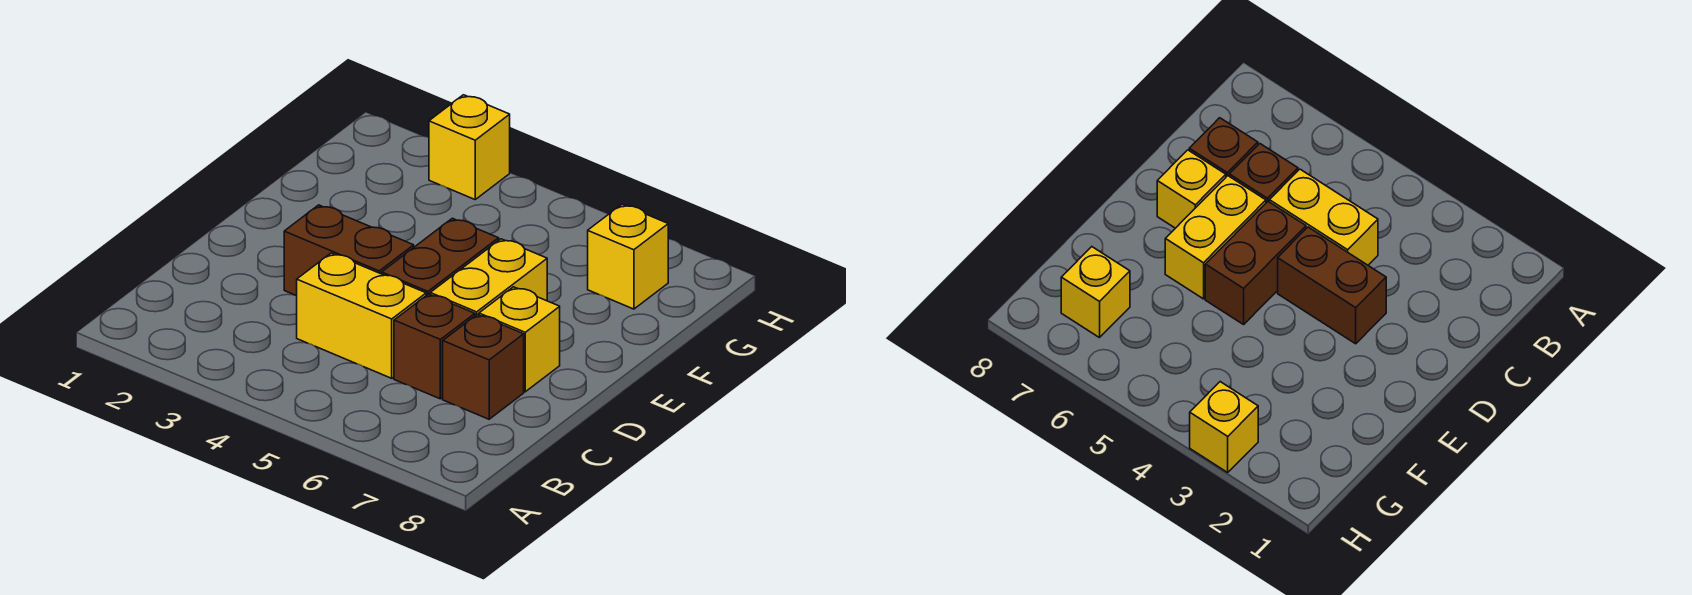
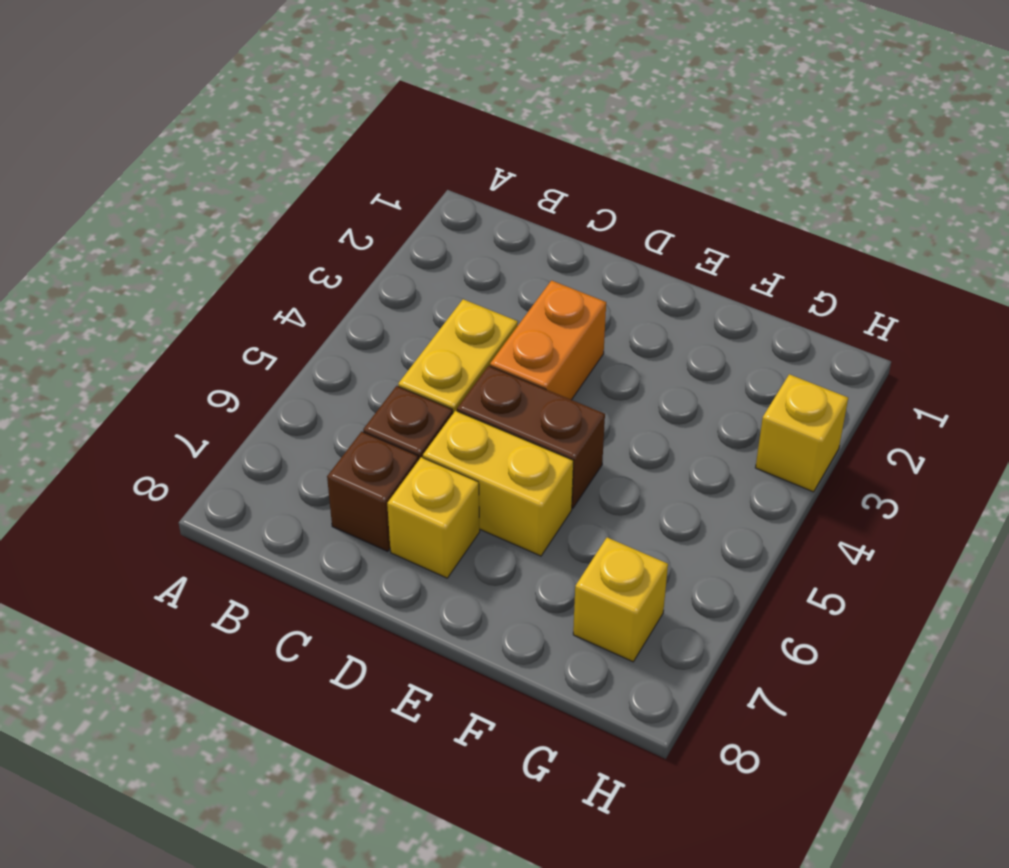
brown 1x2 brick [284,205,414,296] -> orange 1x2 brick [490,281,606,400]

